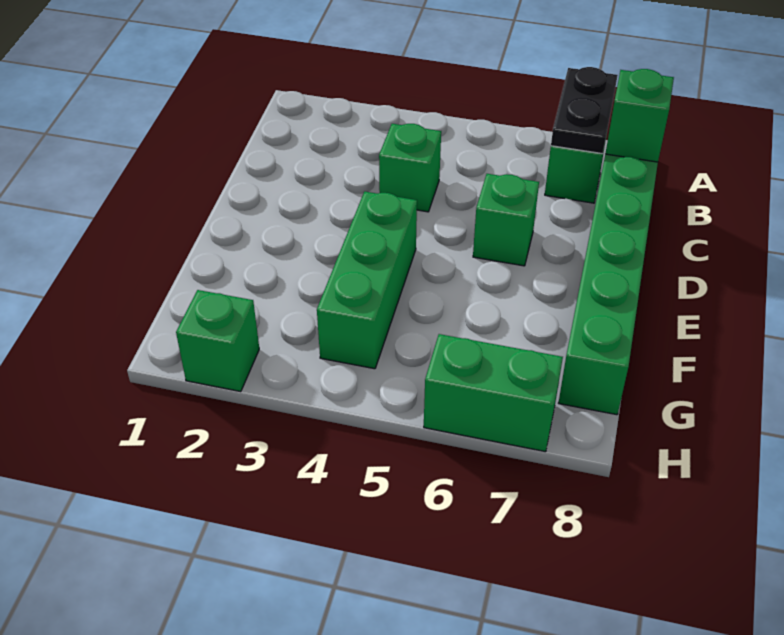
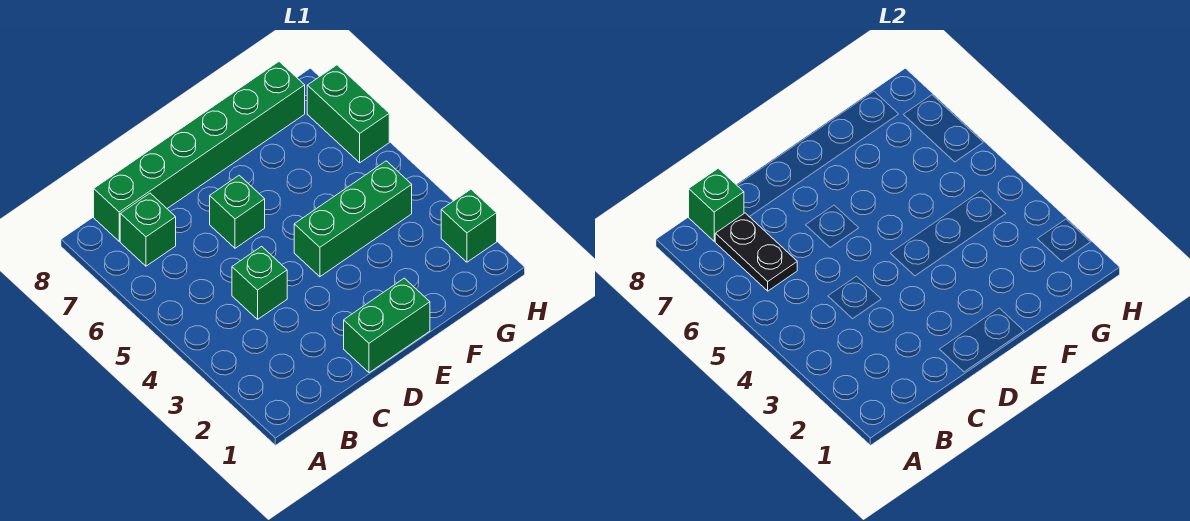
black 1x2 plate [551,67,618,154] -> black 1x2 plate turned to [715,213,797,291]
none -> green 1x2 brick [344,278,430,373]

